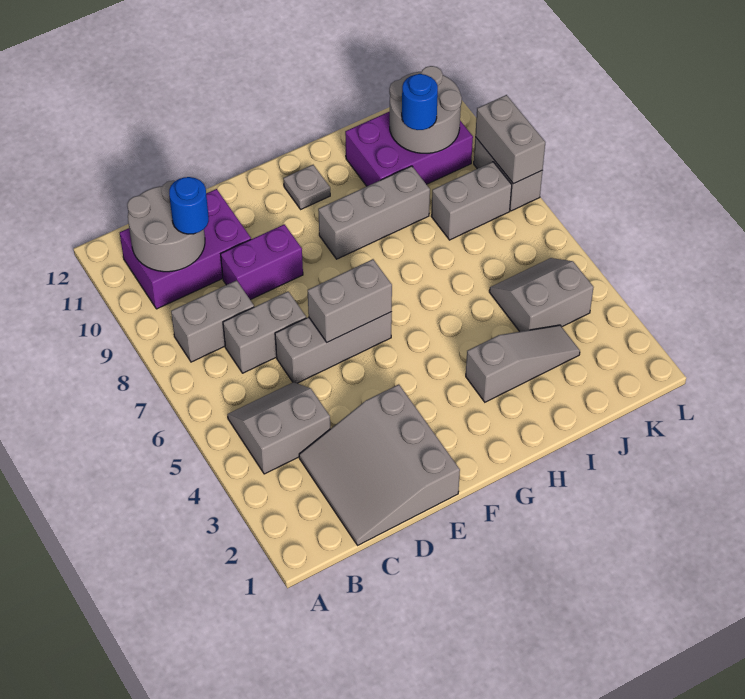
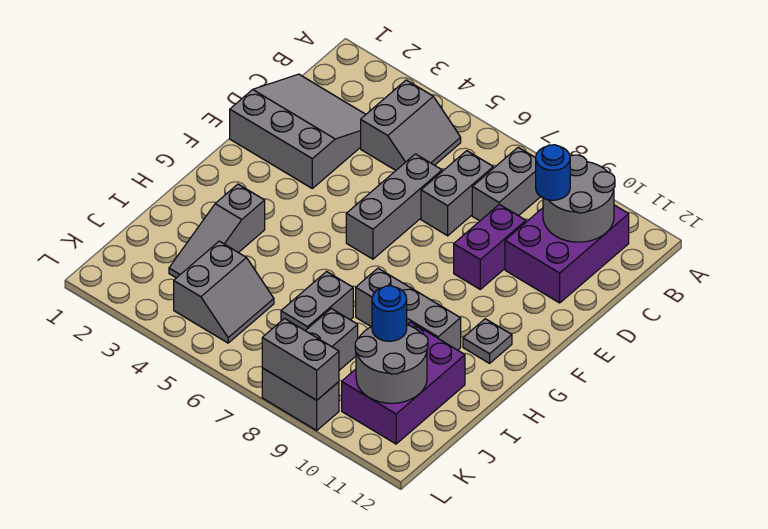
grey 1x2 brick [308,259,392,342] -> grey 1x2 brick moved to [281,272,353,331]
grey 1x3 brick [318,166,430,259] -> grey 1x3 brick turned to [356,268,461,350]

